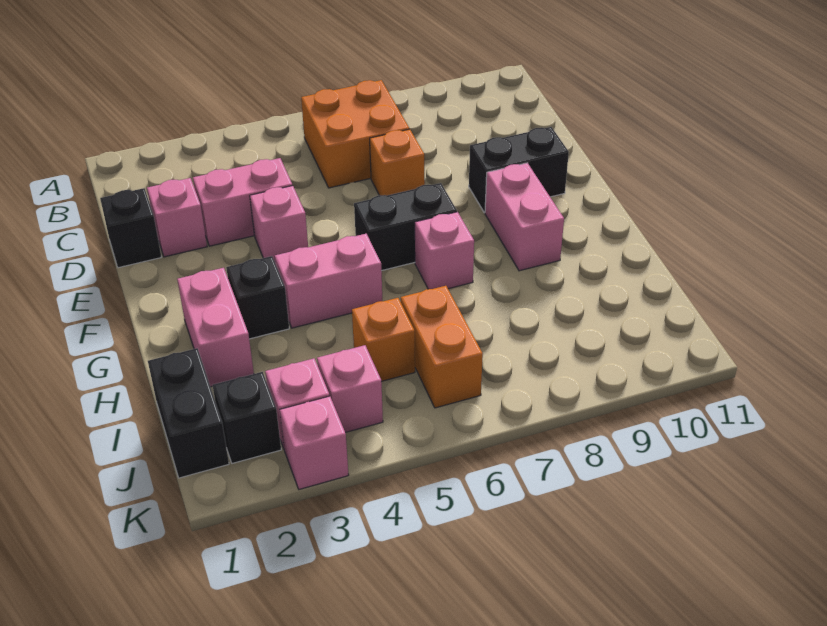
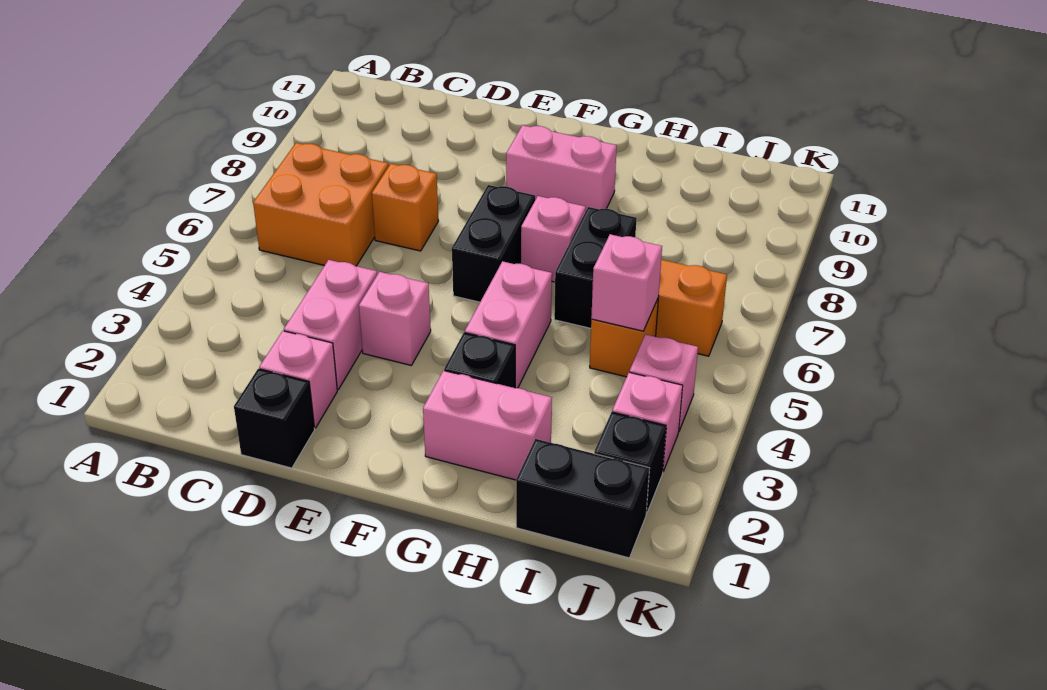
black 1x2 brick [469,127,569,213] -> black 1x2 brick moved to [554,207,637,328]
pink 1x1 brick [280,396,349,489] -> pink 1x1 brick moved to [591,234,662,331]

